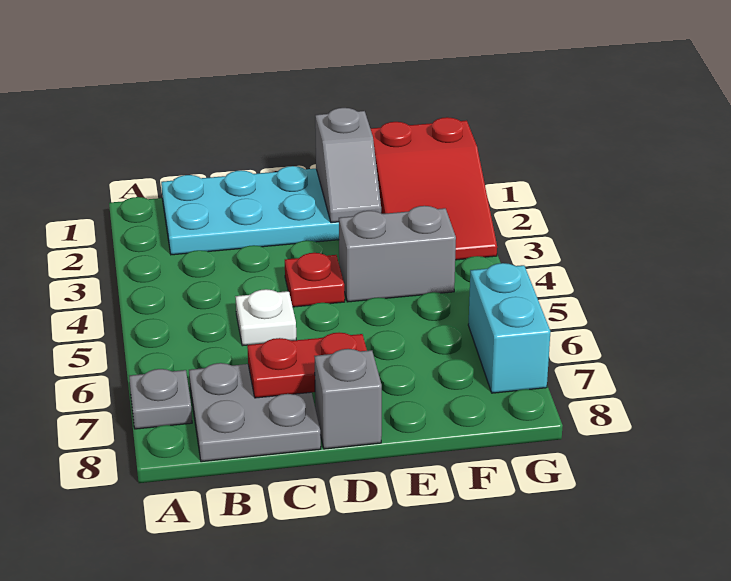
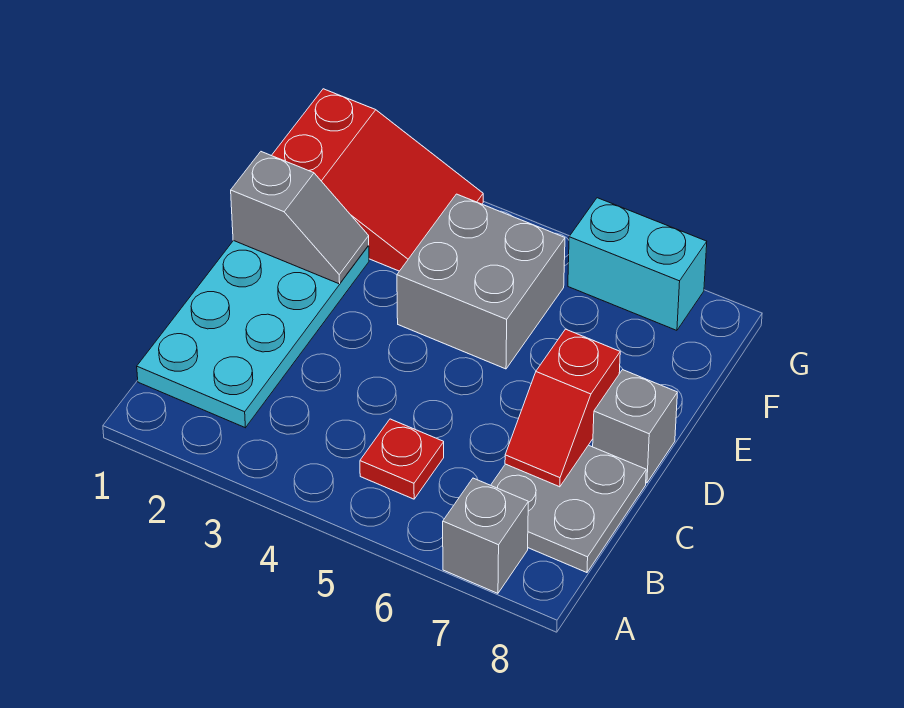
grey 1x1 plate [129,369,192,429] -> grey 1x1 brick [443,478,528,593]
white 1x1 plate [235,289,296,346] -> none
red 1x2 plate [247,332,367,398] -> red 1x2 slope [505,329,620,487]
red 1x1 plate [285,253,345,307] -> red 1x1 plate moved to [360,419,444,499]
grey 1x2 brick [339,206,456,302] -> grey 2x2 brick [397,194,565,369]

